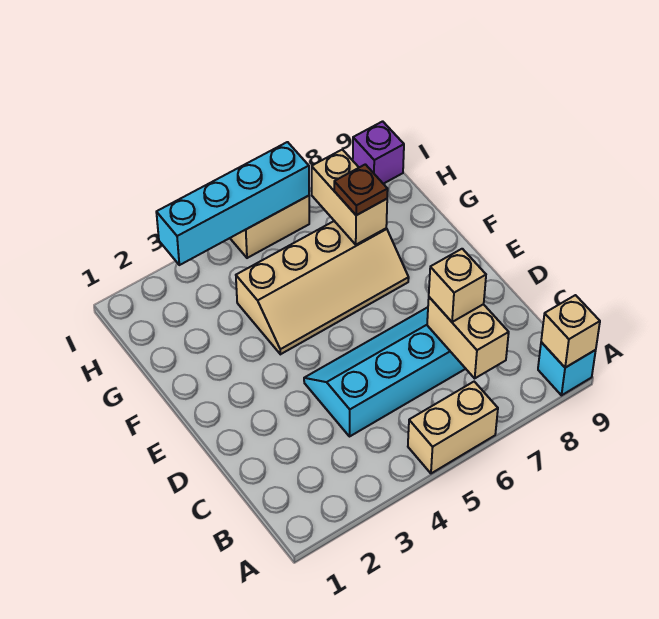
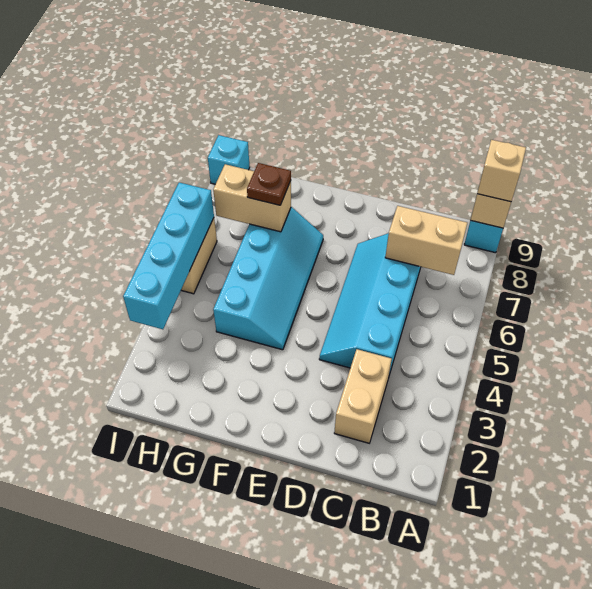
tan 1x2 brick [408,382,498,473] -> tan 1x2 brick moved to [334,349,392,443]
tan 1x1 brick [429,249,486,322] -> tan 1x1 brick moved to [477,140,526,202]
tan 2x4 slope [236,221,409,354] -> cyan 2x4 slope [213,207,323,350]
purple 1x1 brick [353,121,404,184] -> cyan 1x1 brick [208,135,250,184]

